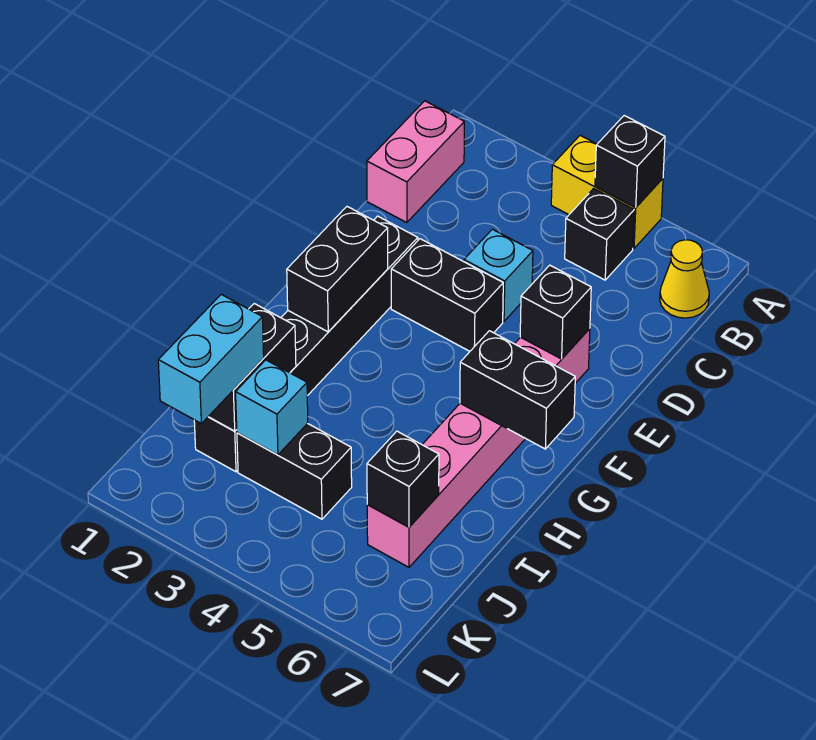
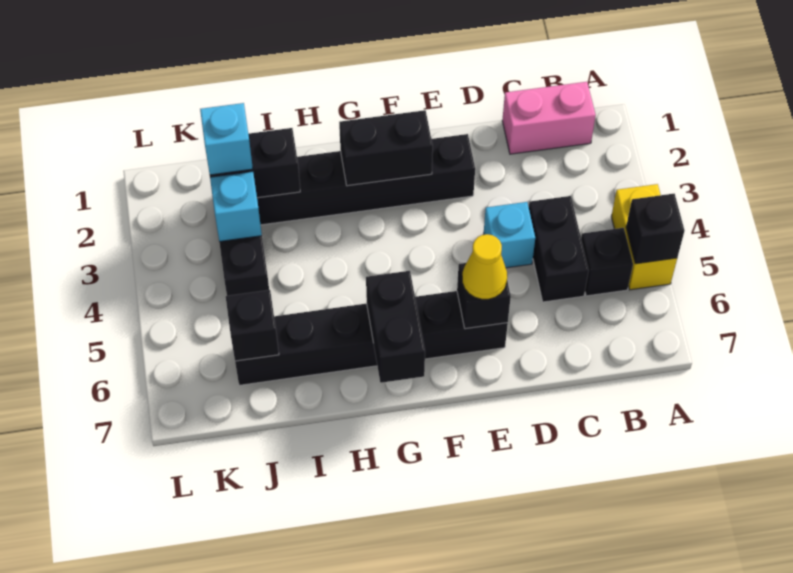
yellow 1x1 cone [660,240,709,318] -> yellow 1x1 cone moved to [462,234,507,299]
black 1x2 brick [391,239,503,351] -> black 1x2 brick moved to [529,196,589,302]
pink 1x6 brick [367,329,590,567] -> black 1x6 brick [235,291,508,385]
cyan 1x2 brick [158,294,264,423] -> cyan 1x1 brick [200,103,253,175]

